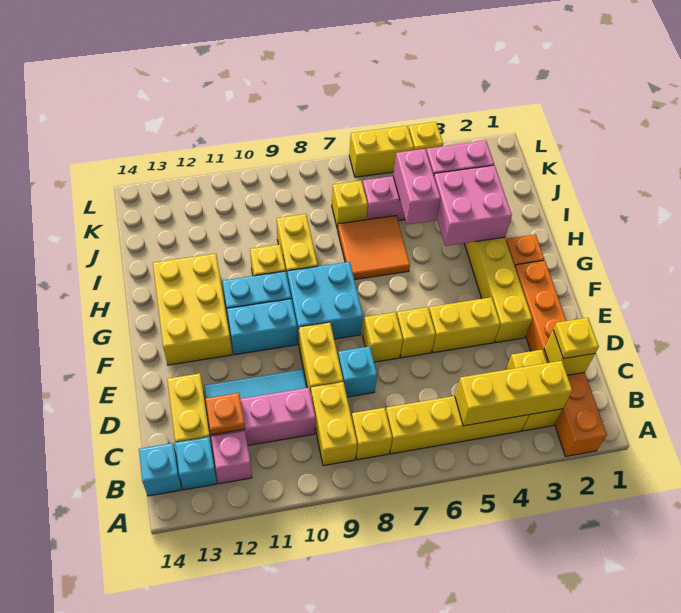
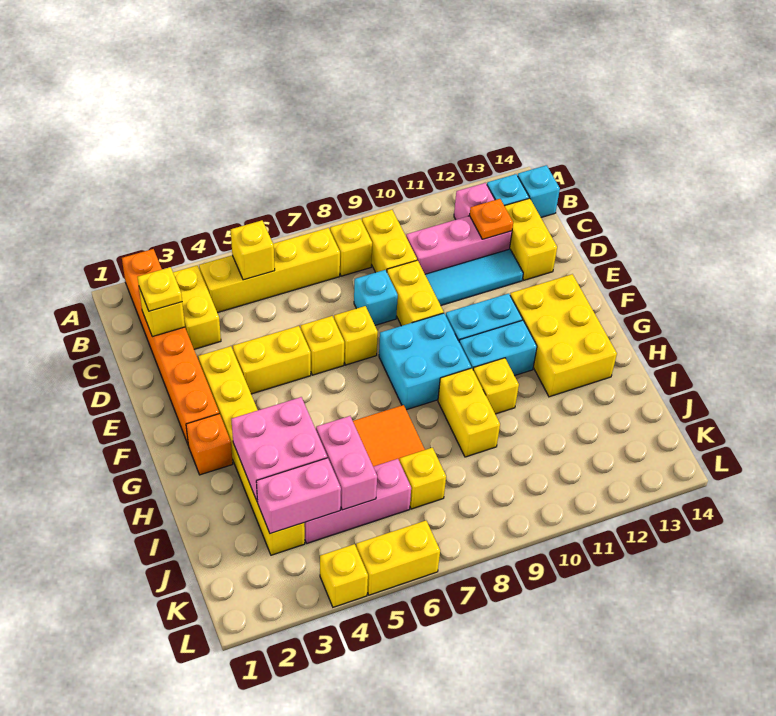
yellow 1x3 brick [455,361,572,426] -> yellow 1x1 brick [231,220,275,280]

